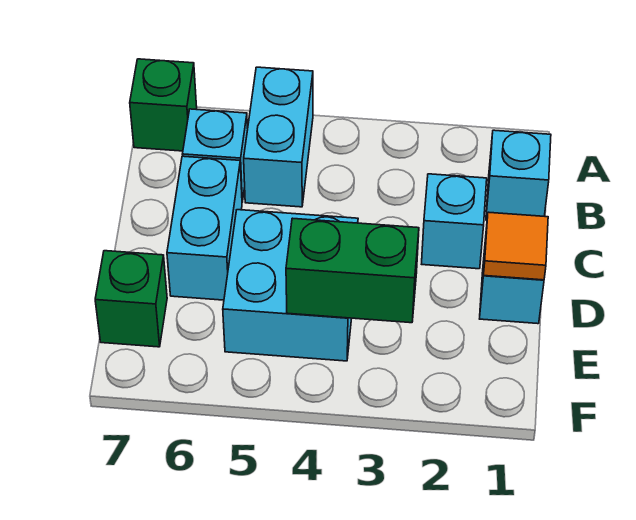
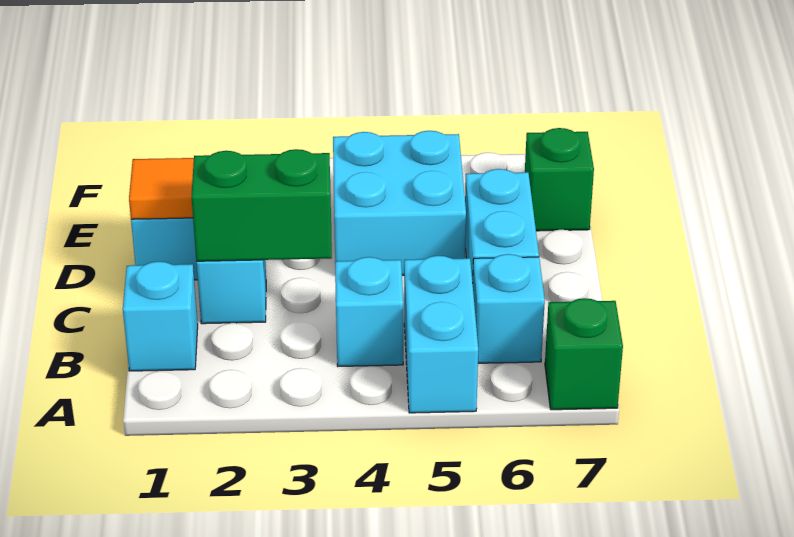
none -> cyan 1x1 brick [335,257,403,366]
green 1x2 brick [286,218,419,323] -> green 1x2 brick moved to [191,149,332,261]

